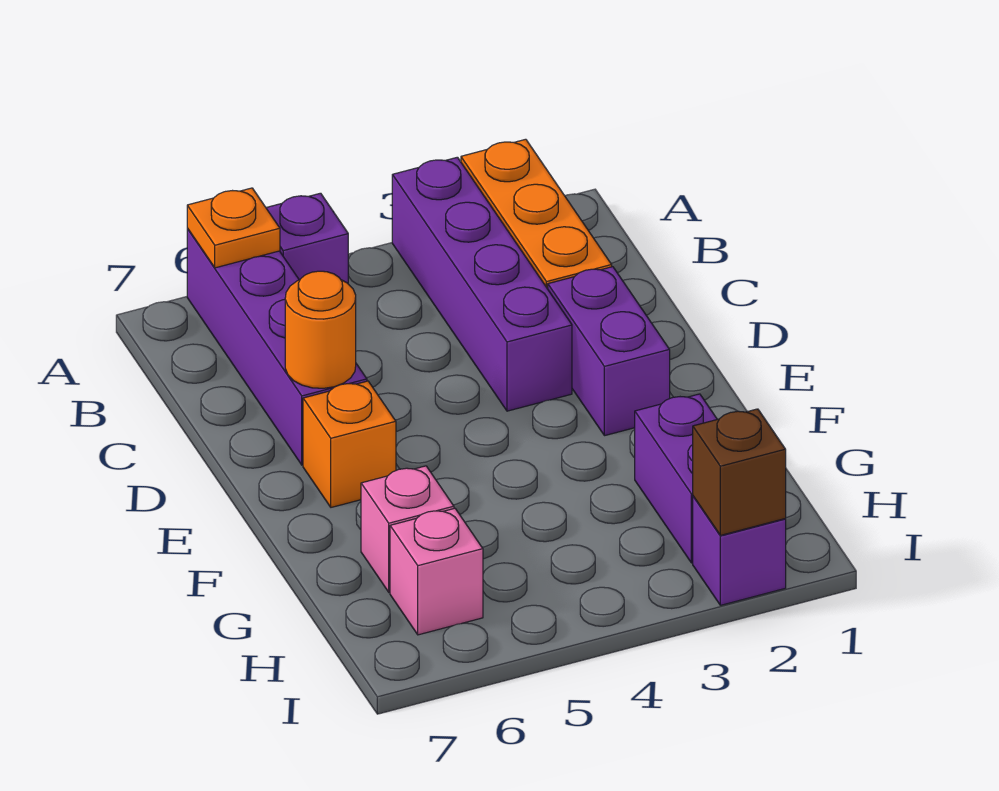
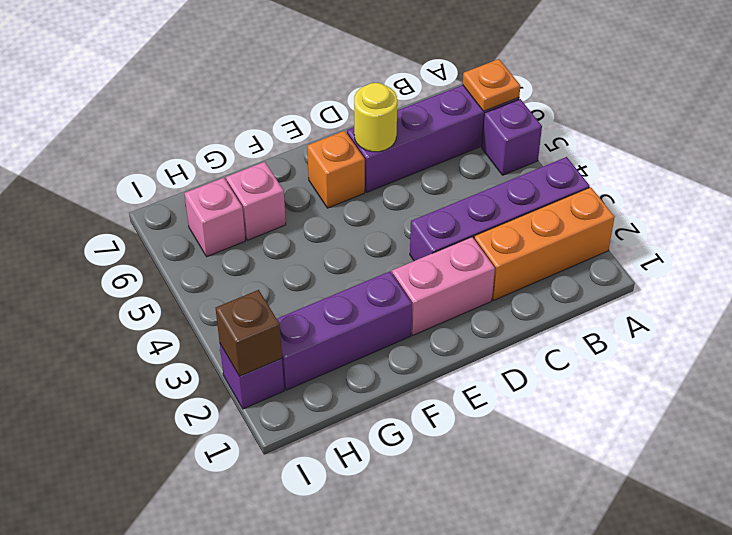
purple 1x2 brick [548,267,670,436] -> pink 1x2 brick [392,237,495,335]
orange 1x1 round brick [285,271,356,388] -> yellow 1x1 round brick [354,83,397,152]
purple 1x2 brick [635,394,717,563] -> purple 1x3 brick [277,271,412,390]

